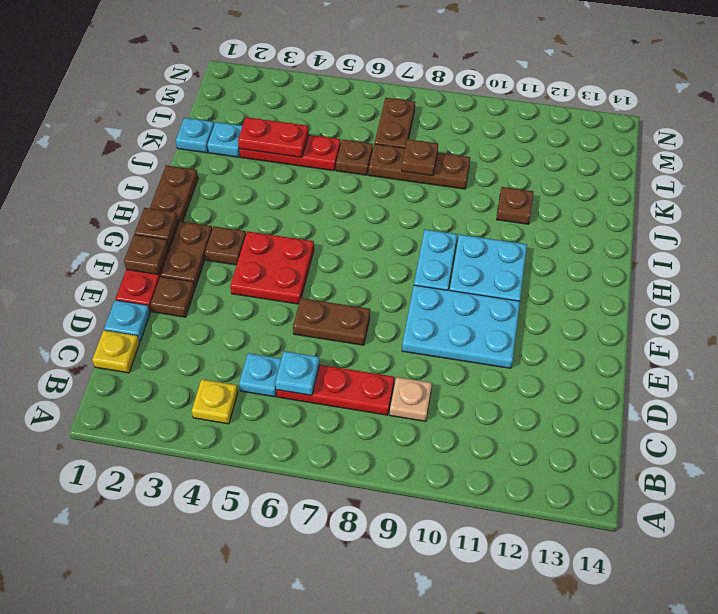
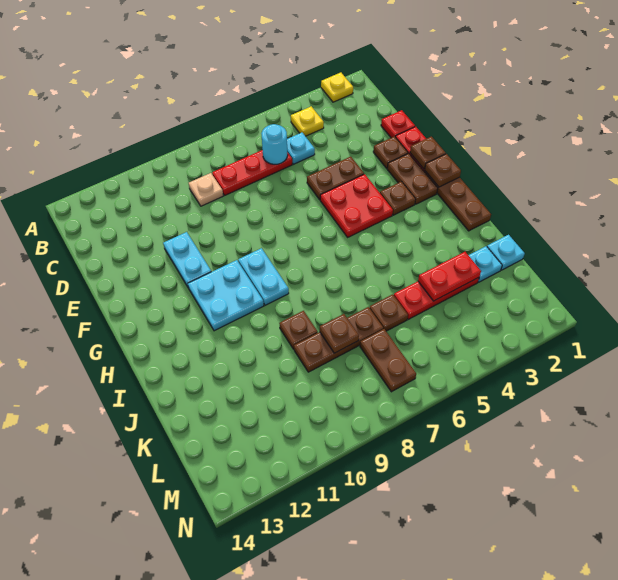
yellow 1x1 plate [92,330,140,373] -> yellow 1x1 plate moved to [321,73,353,102]
cyan 1x1 plate [275,351,320,395] -> cyan 1x1 round brick [261,124,288,164]
cyan 1x1 plate [104,300,150,342] -> red 1x1 plate [381,110,415,138]
brown 1x2 plate [293,298,370,345] -> brown 1x2 plate moved to [307,157,364,200]
cyan 2x3 plate [402,285,520,368] -> cyan 1x2 plate [163,232,211,288]
brown 1x1 plate [497,187,533,224] -> brown 1x1 plate moved to [279,311,318,349]

